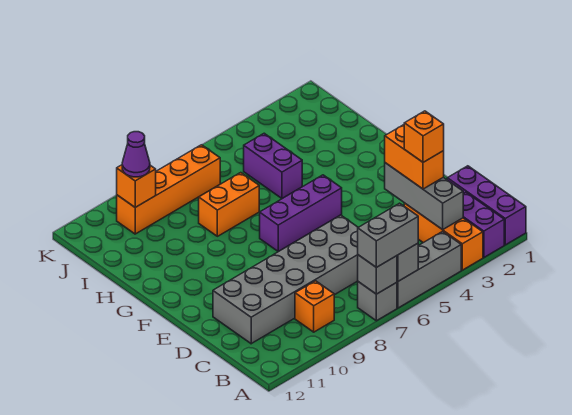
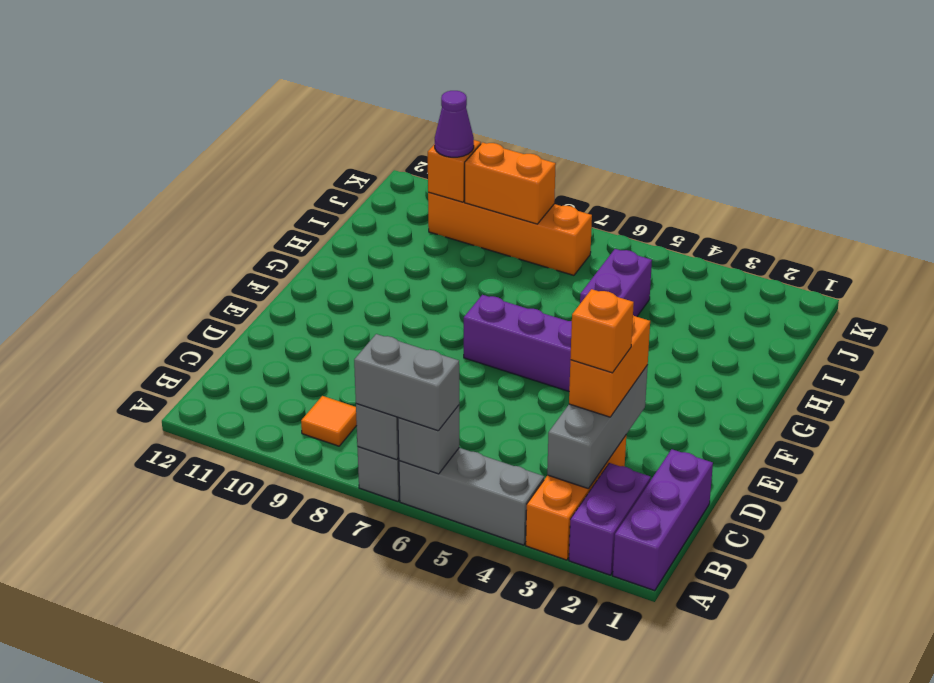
orange 1x1 brick [295,281,334,332] -> orange 1x1 tile [301,396,357,446]
grey 2x6 brick [213,215,358,344] -> none
orange 1x2 brick [199,173,259,236] -> orange 1x2 brick moved to [465,142,556,224]

